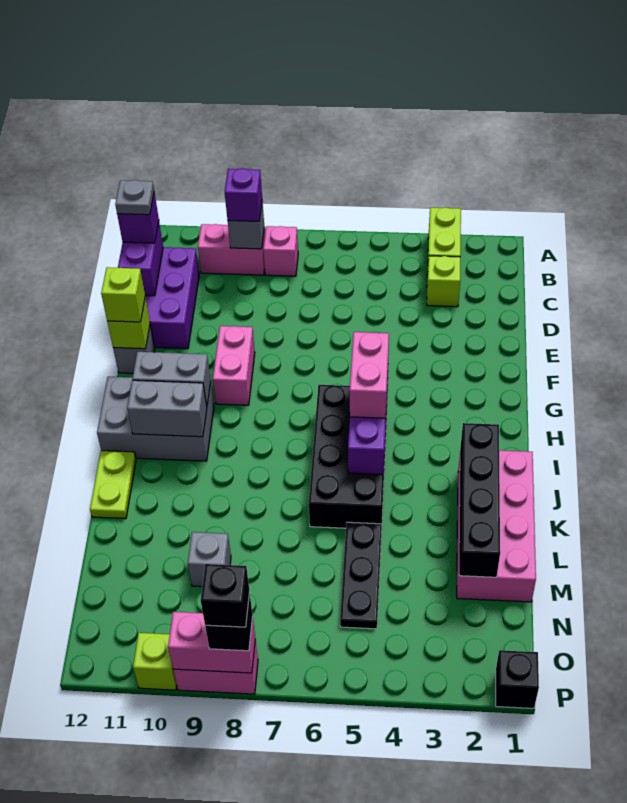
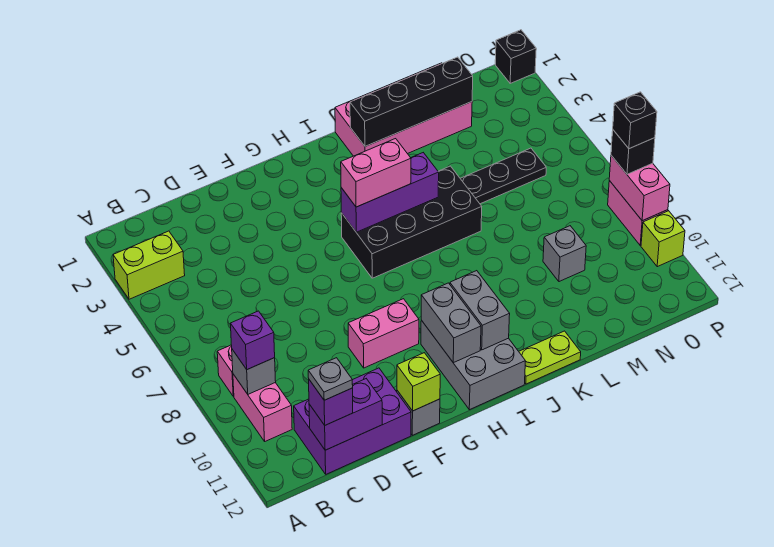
lime 1x1 brick [427,256,460,307] -> none
lime 1x1 brick [101,267,145,322] -> none

